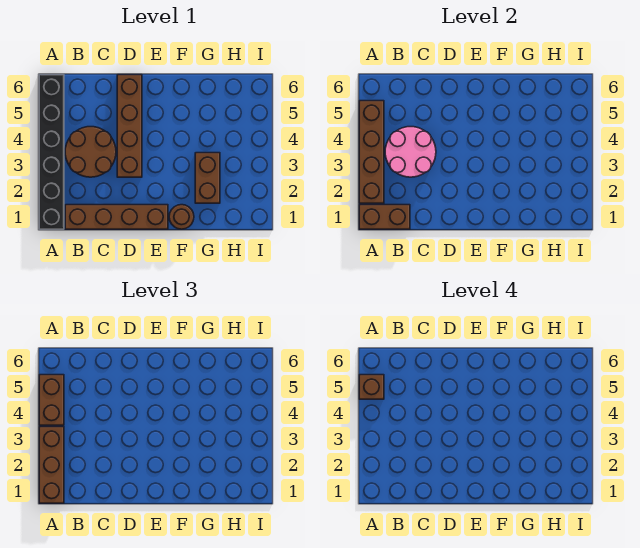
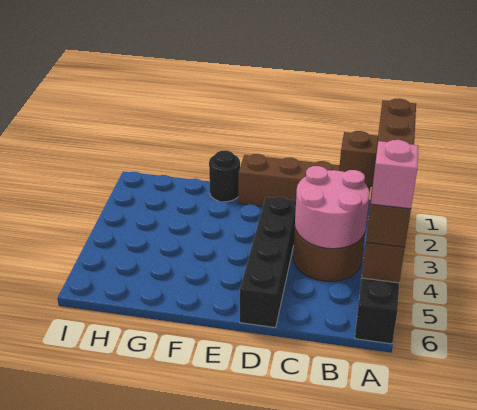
brown 1x1 brick [359,375,384,399] -> pink 1x1 brick [371,140,419,209]
brown 1x4 brick [117,75,142,177] -> black 1x4 brick [240,197,296,328]
brown 1x1 round brick [169,205,194,229] -> black 1x1 round brick [209,150,240,202]
brown 1x2 brick [195,153,220,203] -> none

